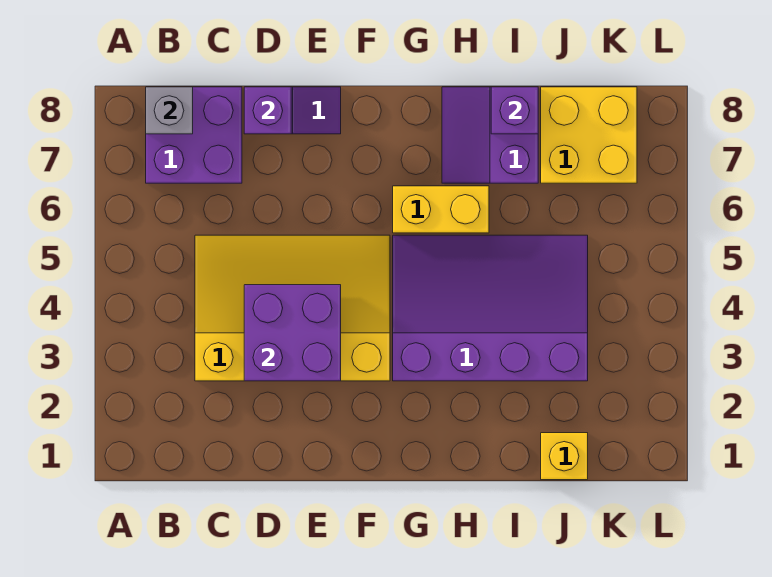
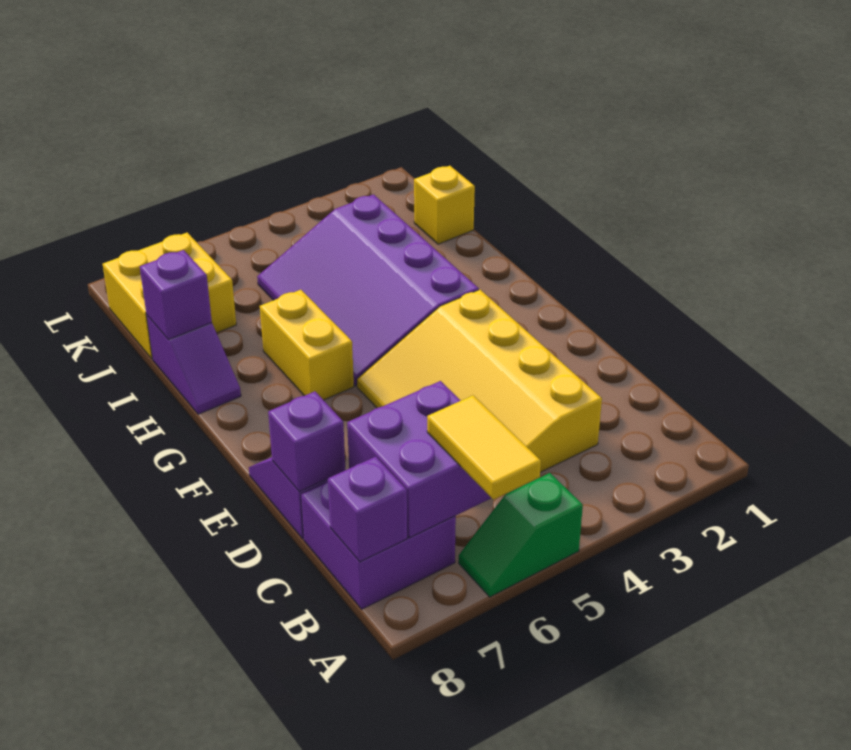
none -> green 1x2 slope [459,473,583,597]
none -> yellow 1x2 tile [427,395,541,500]
grey 1x1 brick [146,87,193,134] -> purple 1x1 brick [328,457,407,562]
purple 2x2 brick [244,285,341,381] -> purple 2x2 brick moved to [347,381,491,538]
purple 2x2 slope [442,87,538,183] -> purple 1x2 slope [147,316,241,414]

